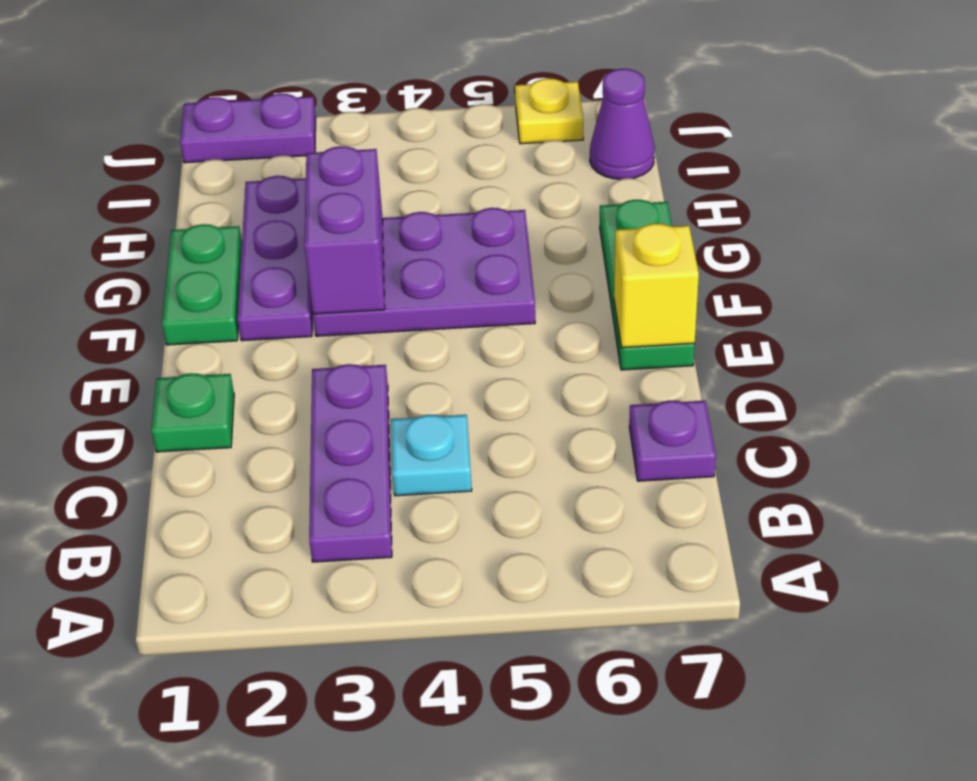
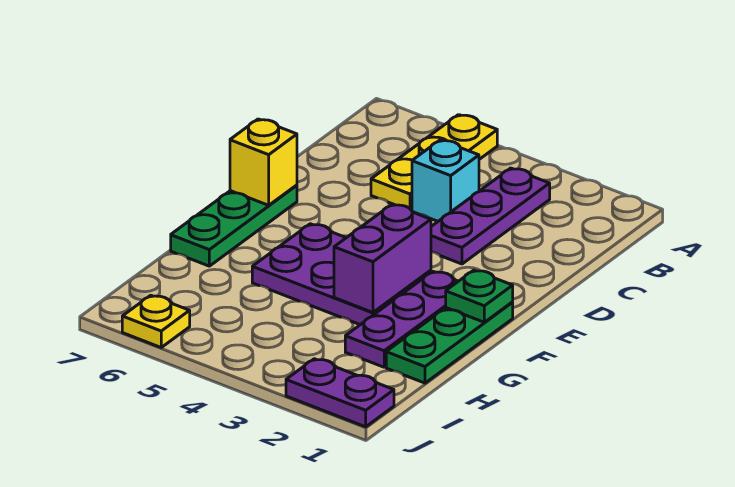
none -> yellow 1x3 plate [371,115,497,209]
cyan 1x1 plate [391,415,472,496] -> cyan 1x1 brick [412,140,479,221]
purple 1x1 plate [629,400,716,481] -> none
green 1x1 plate [151,373,234,452] -> green 1x1 plate moved to [446,270,513,322]
green 1x2 plate [162,224,242,345] -> green 1x3 plate [386,302,513,383]
purple 1x1 cone [590,69,655,179] -> none

